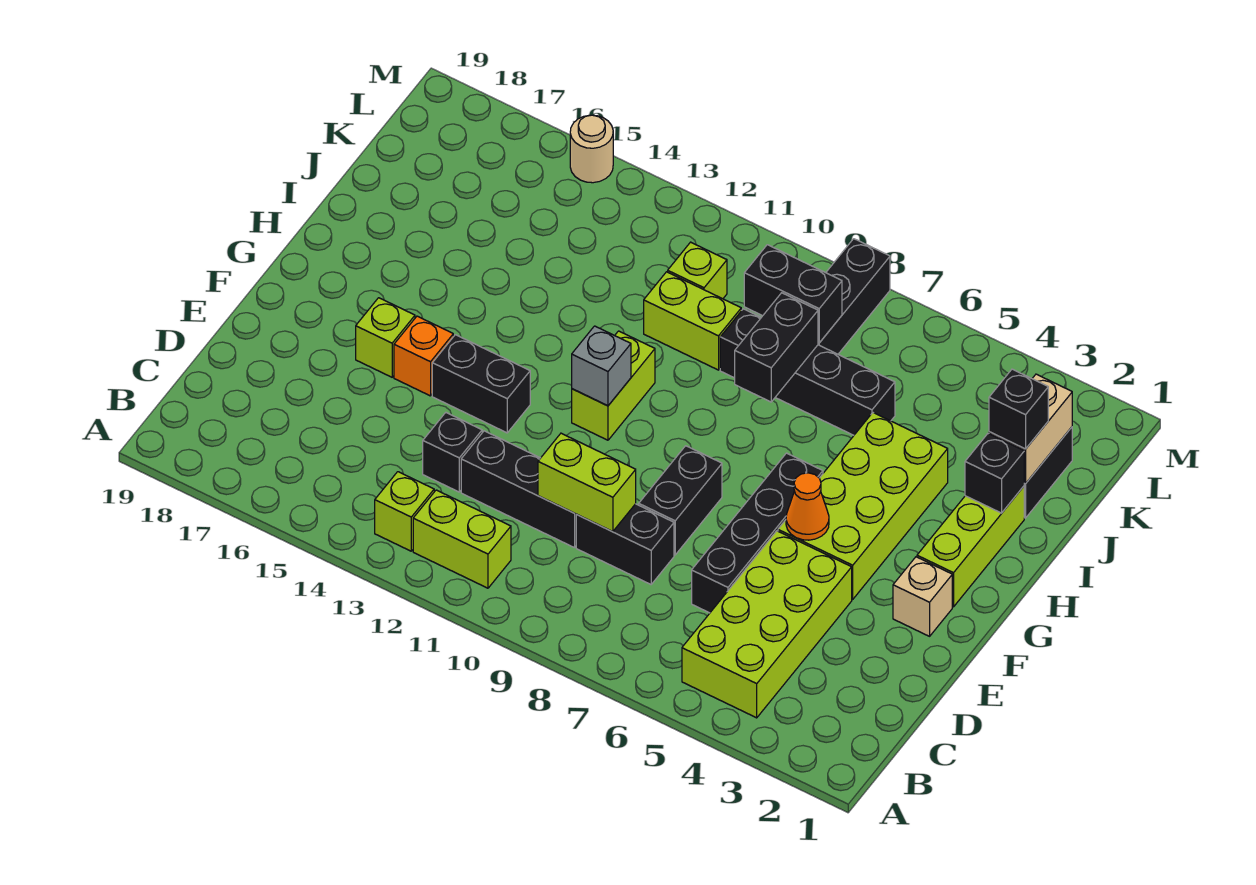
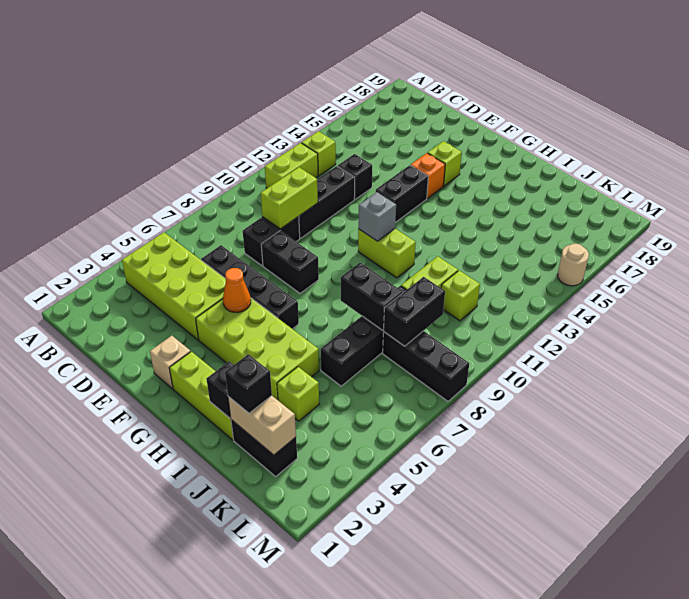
none -> lime 1x1 brick [277,367,319,421]

